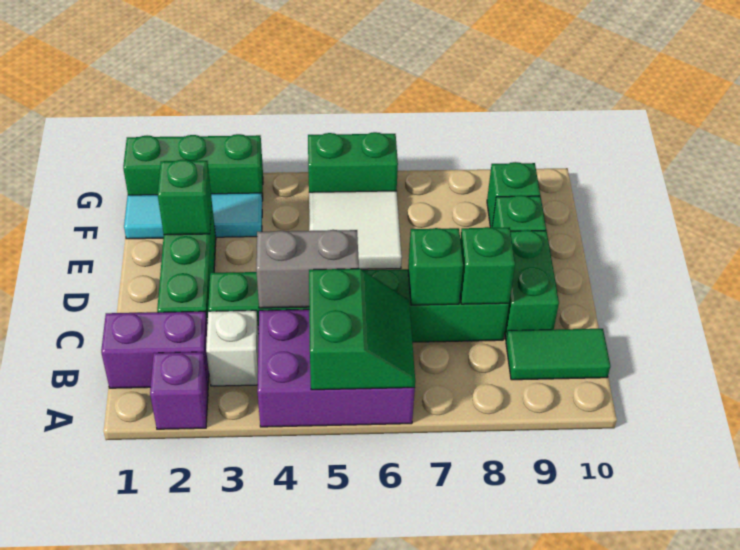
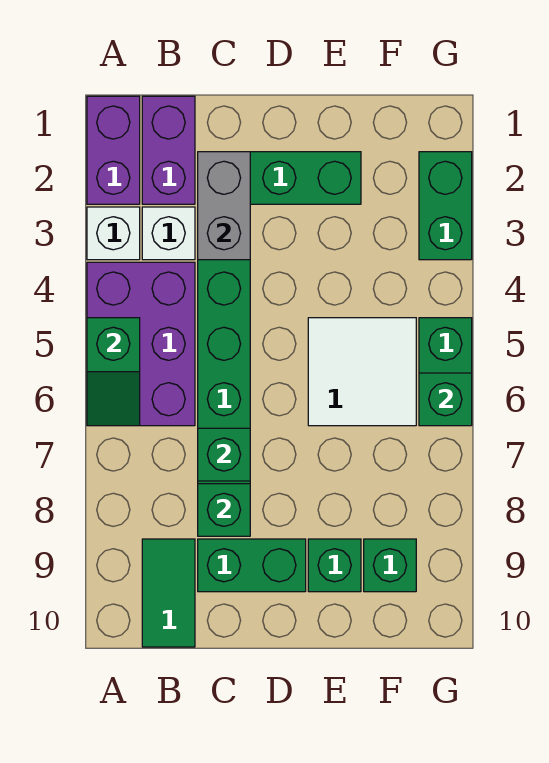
purple 1x1 brick [150,352,208,429] -> purple 1x2 brick [87,96,140,204]
none -> white 1x1 brick [87,207,140,260]
green 2x2 slope [309,269,415,390] -> green 1x2 slope [87,318,140,426]
grey 1x2 brick [256,230,359,308] -> grey 1x2 brick moved to [198,152,250,260]
green 1x1 brick [158,159,212,235] -> green 1x1 brick moved to [419,373,472,426]
cyan 1x3 tile [124,193,262,239] -> none
green 1x3 brick [123,134,263,201] -> green 1x2 brick [419,152,472,260]

